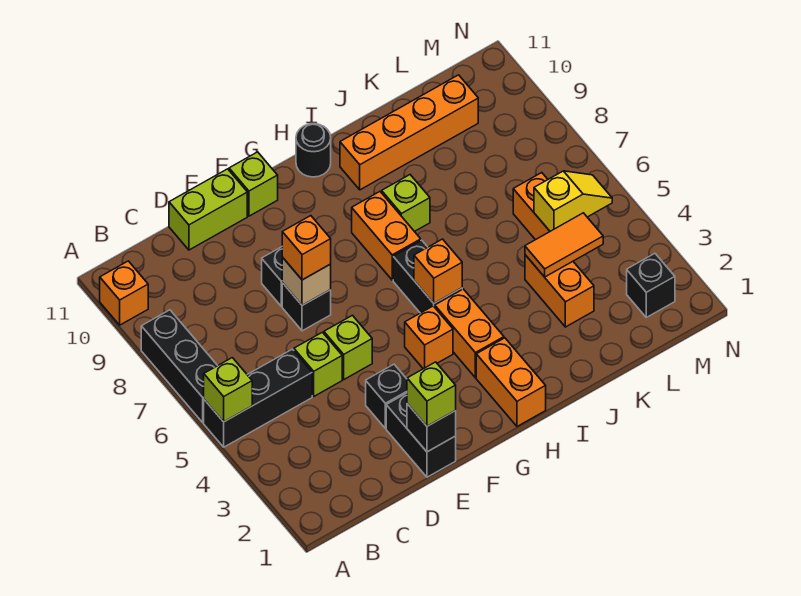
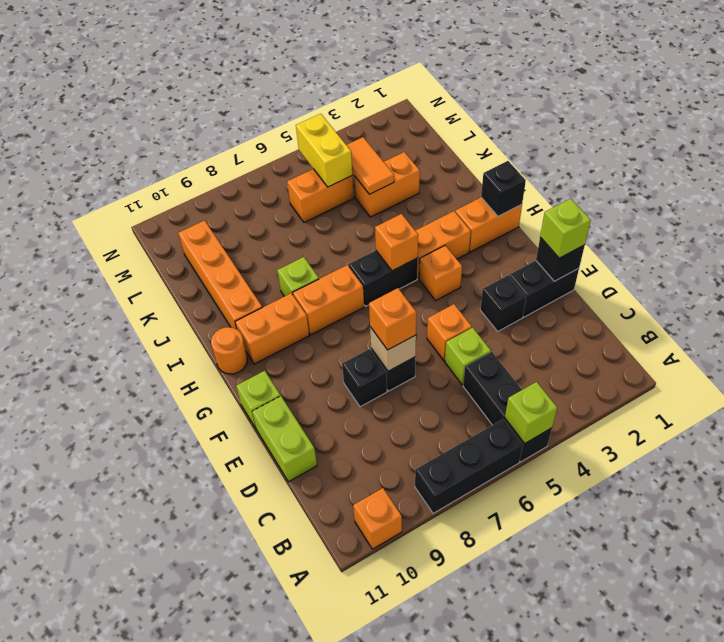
lime 1x1 brick [324,315,372,379] -> orange 1x1 brick [427,304,472,361]
none -> orange 1x2 brick [235,293,309,364]
black 1x1 round brick [296,124,331,177] -> orange 1x1 round brick [211,327,247,374]
yellow 1x2 slope [534,171,612,231] -> yellow 1x2 brick [296,114,352,187]
black 1x1 brick [627,254,675,317] -> black 1x1 brick moved to [481,161,526,216]

